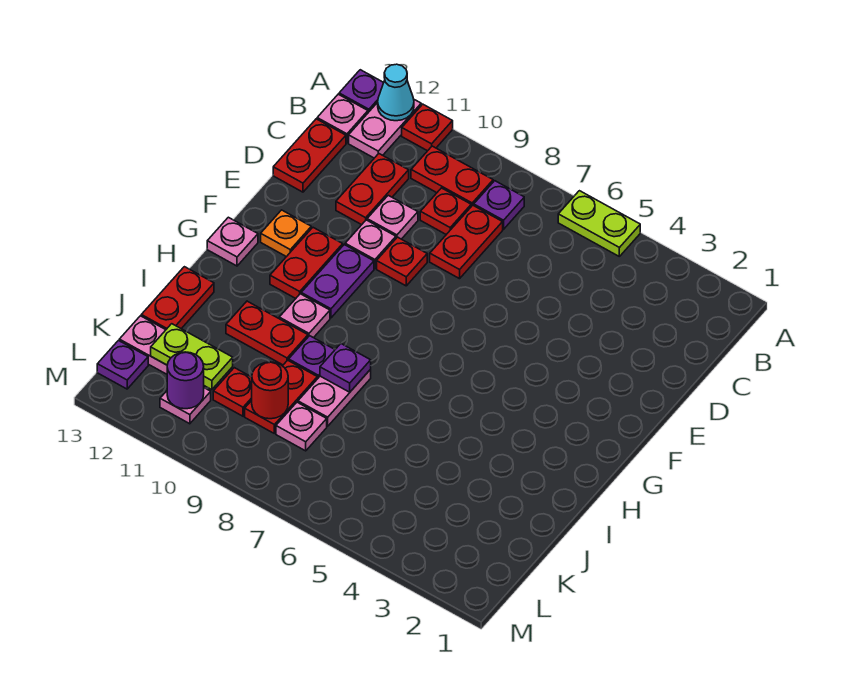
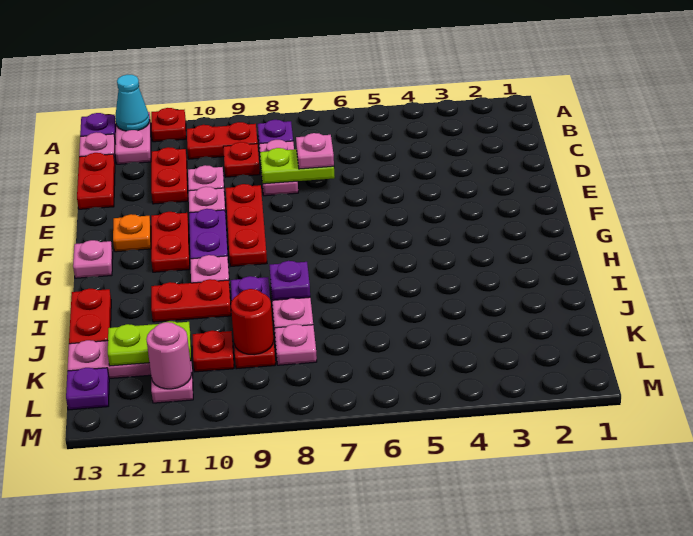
lime 1x2 plate [558,191,640,256] -> lime 1x2 plate moved to [260,148,335,184]
red 1x2 plate [430,205,503,279] -> pink 1x2 plate [259,140,298,196]
none -> pink 1x1 plate [296,133,334,169]
red 1x1 plate [377,237,427,286] -> red 1x3 plate [226,184,267,266]
purple 1x1 round brick [167,352,204,409] -> pink 1x1 round brick [146,322,192,389]

